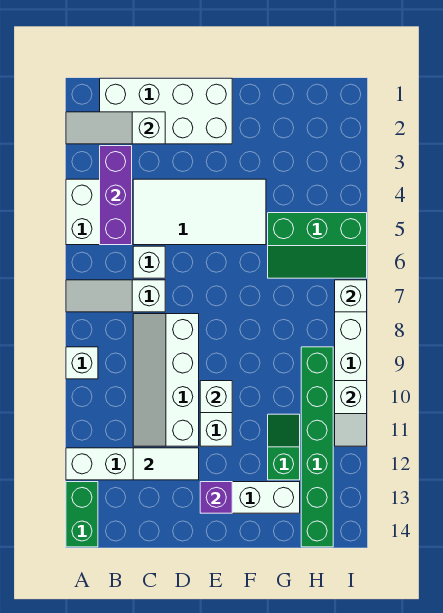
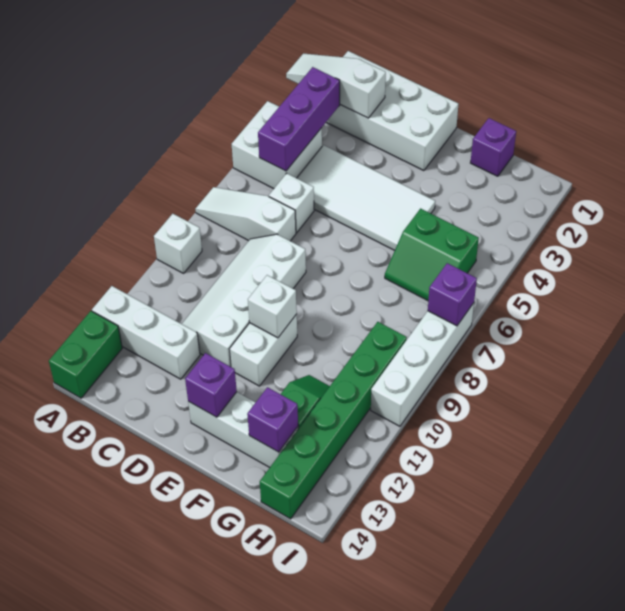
white 1x2 tile [133,448,199,480] -> none
none -> purple 1x1 brick [471,118,516,176]
green 2x3 slope [268,213,367,278] -> green 2x2 slope [385,209,479,301]
none -> purple 1x1 brick [247,387,298,452]
white 1x1 brick [335,280,367,312] -> purple 1x1 brick [428,263,477,326]
white 1x2 slope [335,381,367,446] -> none

